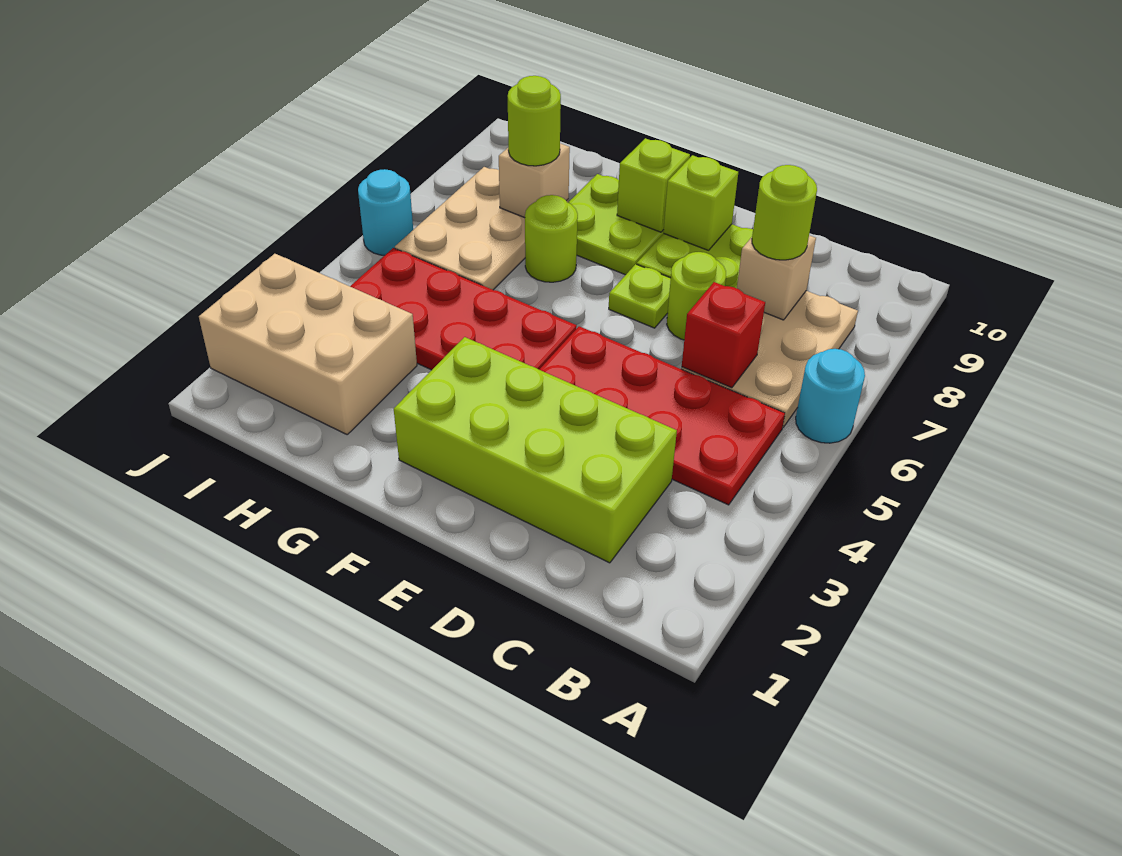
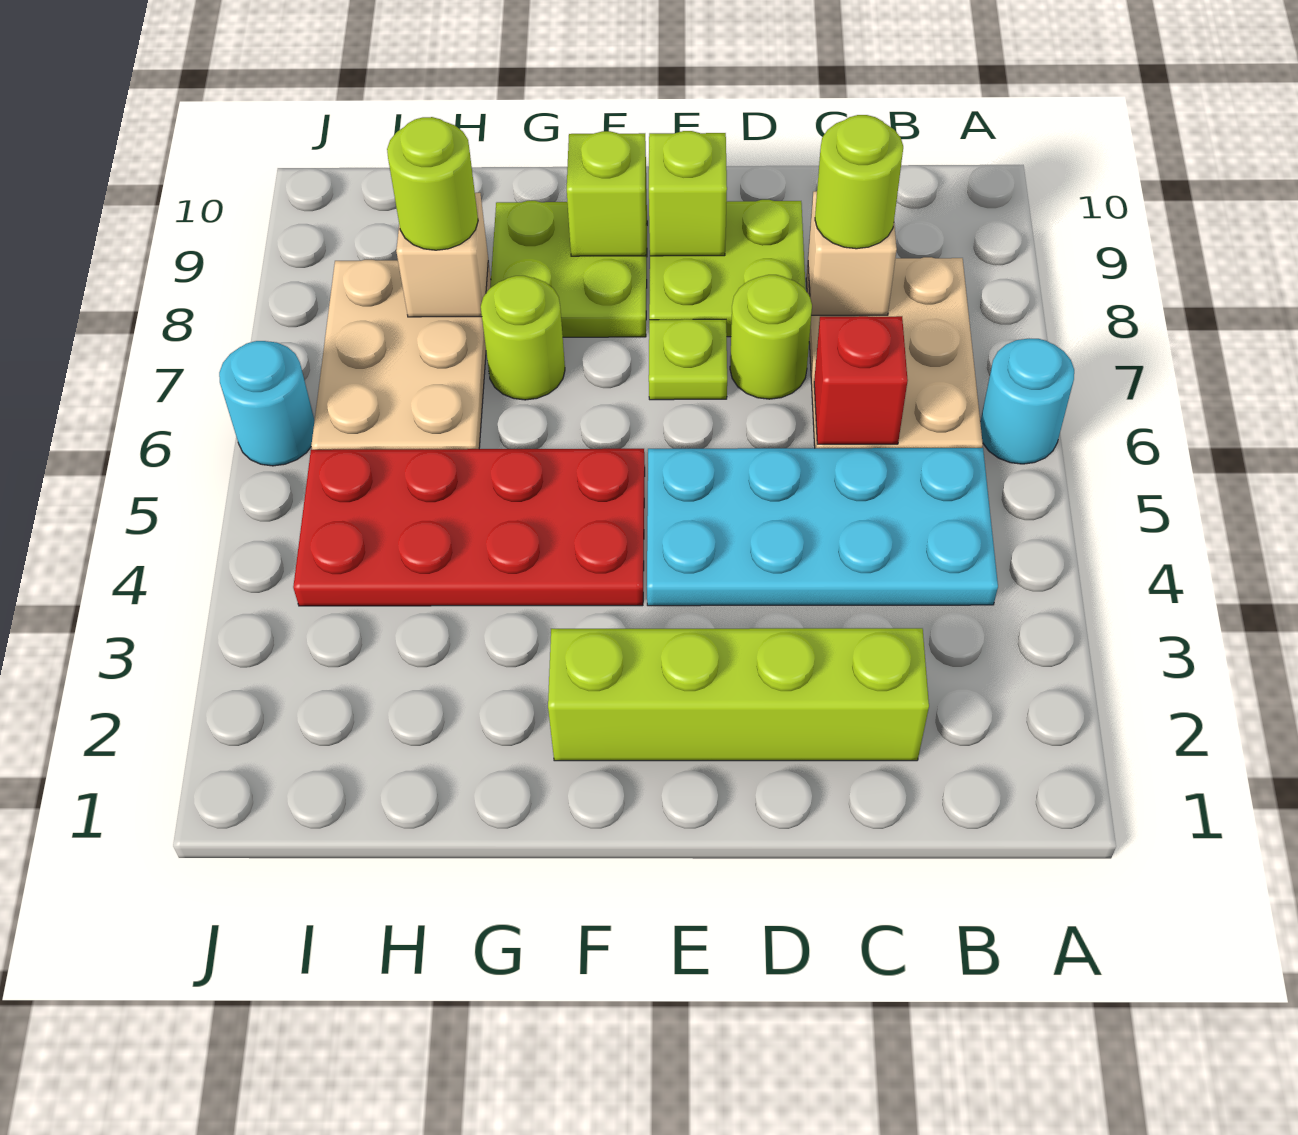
red 2x4 plate [539,326,785,505] -> cyan 2x4 plate [647,448,998,606]
lime 2x4 brick [394,337,677,563] -> lime 1x4 brick [548,628,929,761]
tan 2x3 brick [199,254,417,434] -> none

